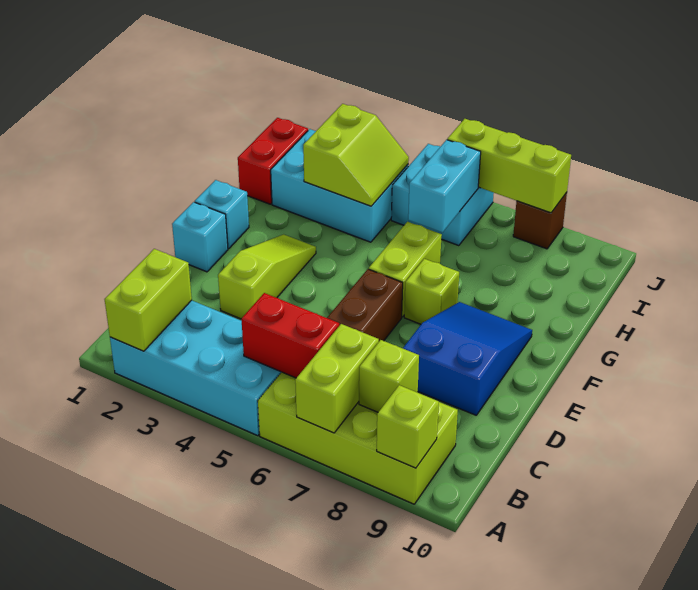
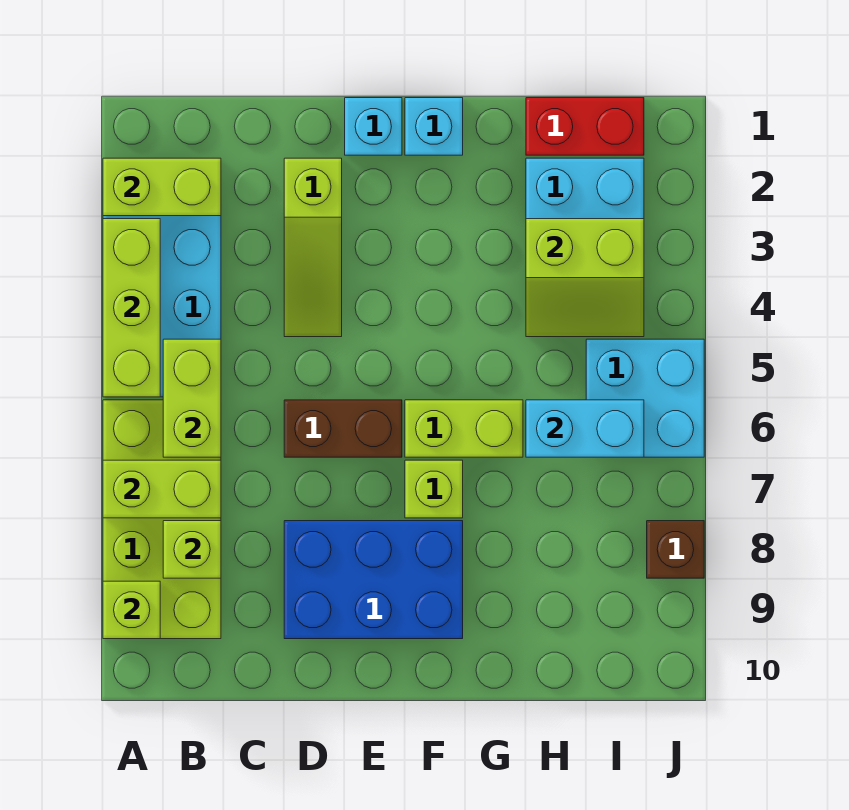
red 1x2 brick [241,293,339,378] -> lime 1x2 brick [163,339,221,457]
lime 1x3 slope [218,234,316,319] -> lime 1x3 slope turned to [284,158,342,337]
blue 2x3 slope [403,302,532,415] -> blue 2x3 brick [284,521,463,639]
lime 1x3 brick [447,119,571,213] -> lime 1x3 brick moved to [103,219,160,397]

